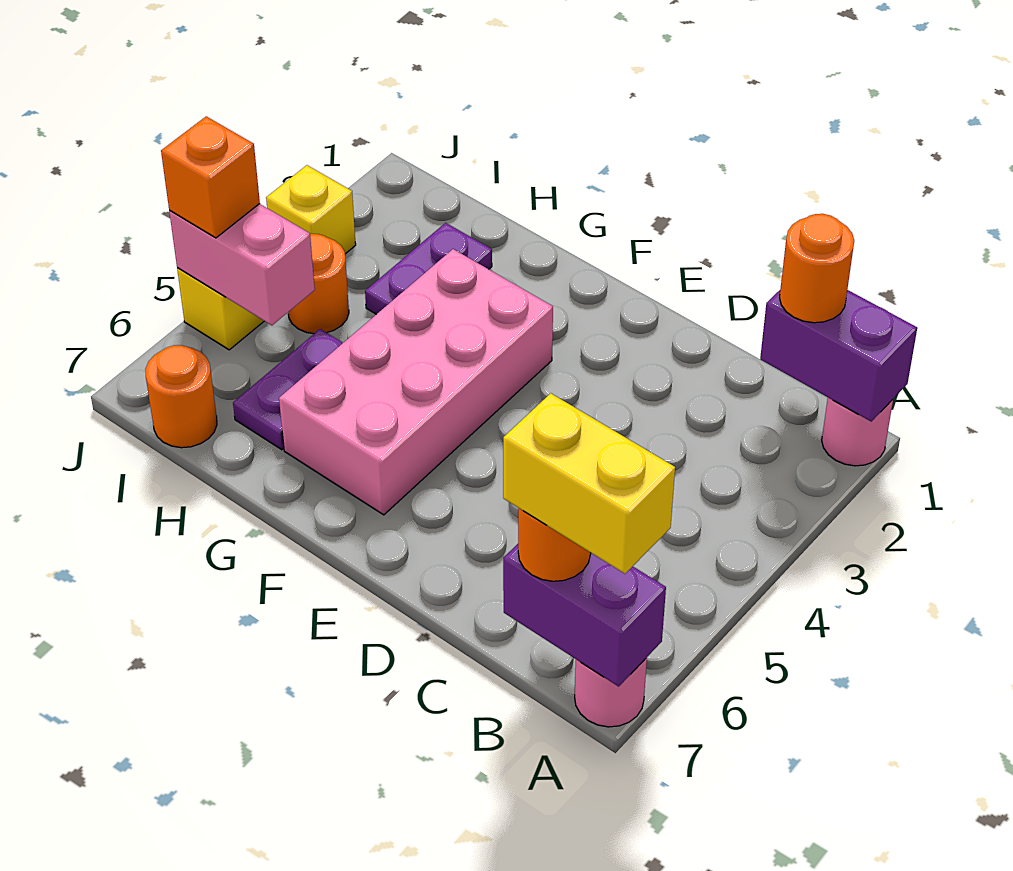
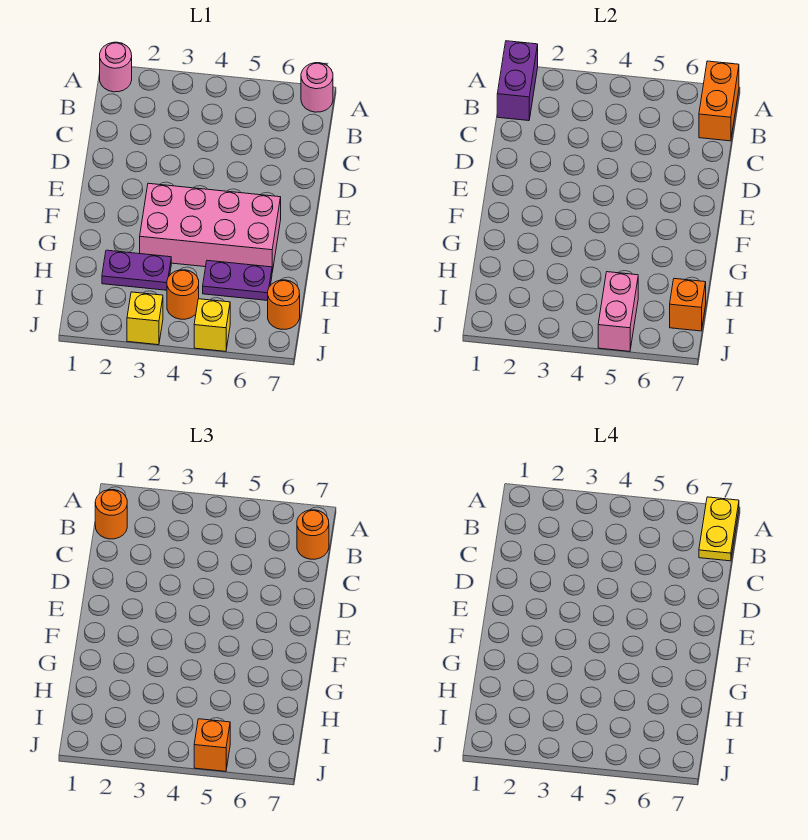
purple 1x2 brick [503,544,666,686] -> orange 1x2 brick [699,61,739,141]
yellow 1x2 brick [503,393,675,574] -> yellow 1x2 plate [699,497,739,561]
none -> orange 1x1 brick [670,279,706,331]

